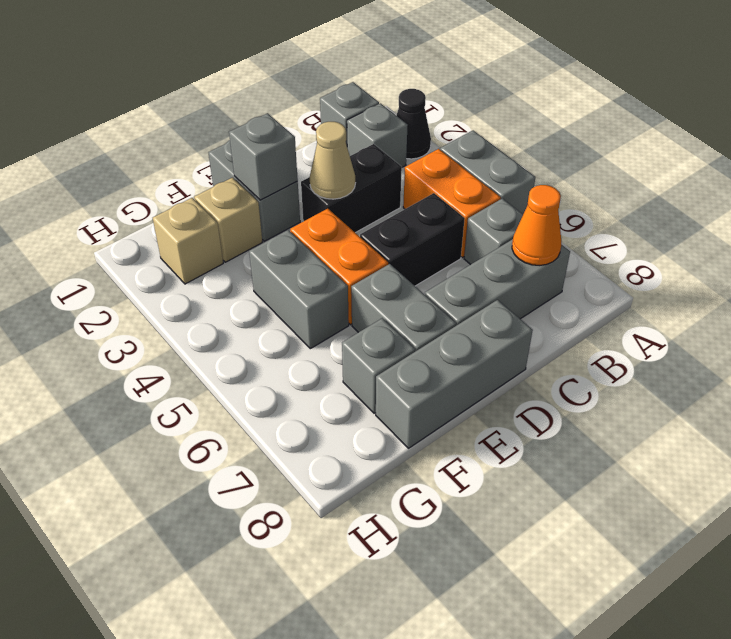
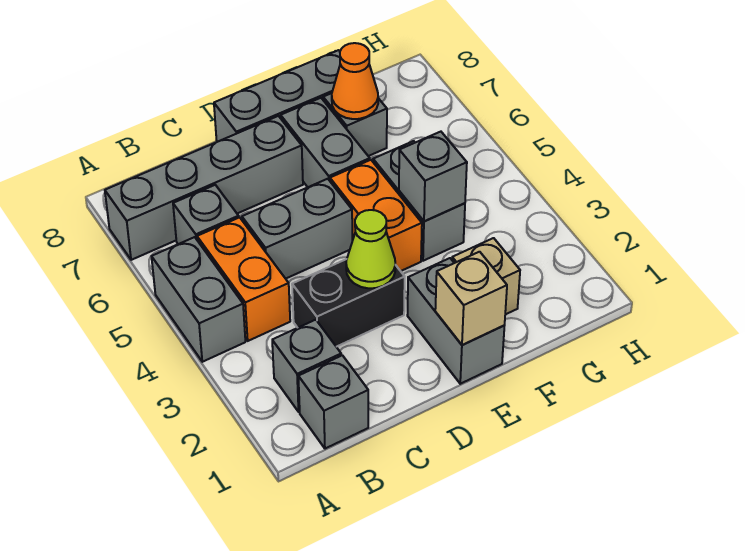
black 1x1 cone [396,89,431,159] -> none
grey 1x3 brick [425,239,570,326] -> grey 1x4 brick [105,116,303,260]
orange 1x1 cone [512,185,561,265] -> orange 1x1 cone moved to [332,43,378,119]
black 1x2 brick [360,193,465,286] -> grey 1x2 brick [242,179,352,279]
tan 1x1 cone [310,122,355,199] -> lime 1x1 cone [346,210,395,288]
grey 1x1 brick [229,113,298,200] -> grey 1x1 brick moved to [399,132,467,221]
tan 1x1 brick [153,198,223,284] -> tan 1x1 brick moved to [435,252,507,345]

